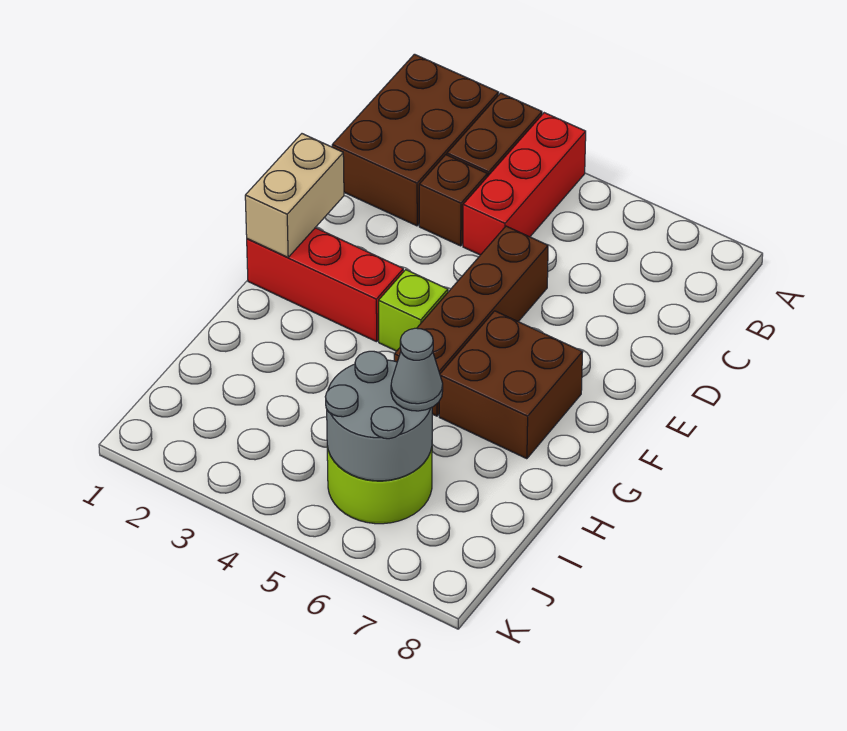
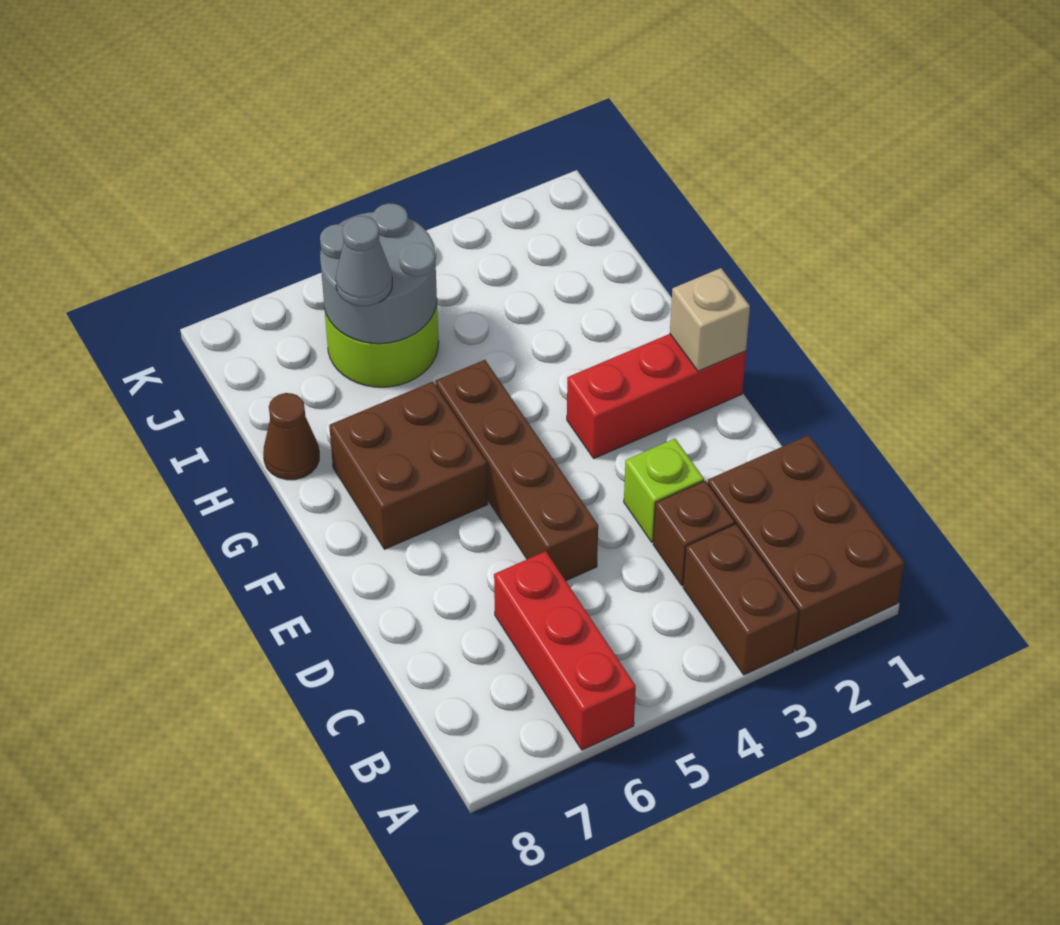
red 1x3 brick [463,113,586,255] -> red 1x3 brick moved to [494,551,636,750]
tan 1x2 brick [245,134,344,258] -> tan 1x1 brick [670,268,750,371]
lime 1x1 brick [379,270,448,351] -> lime 1x1 brick moved to [624,439,704,542]
none -> brown 1x1 cone [263,393,319,480]

